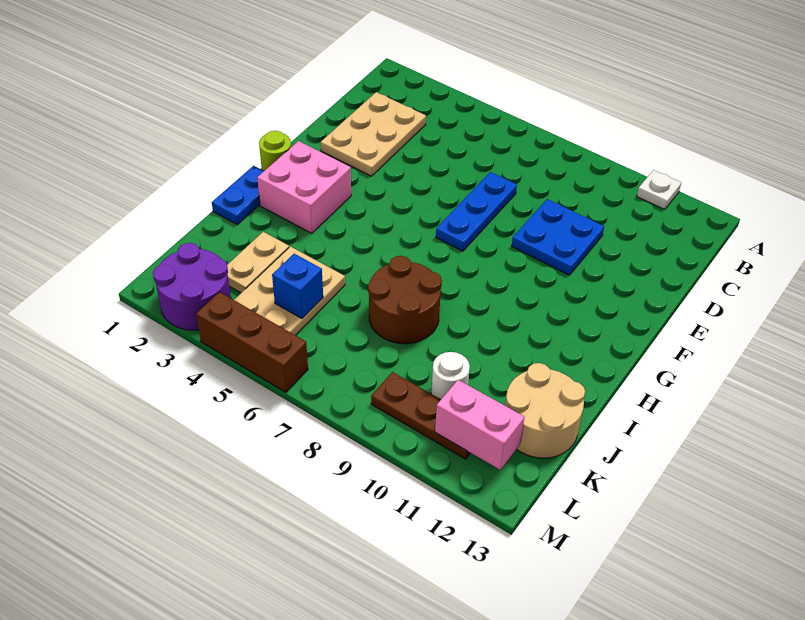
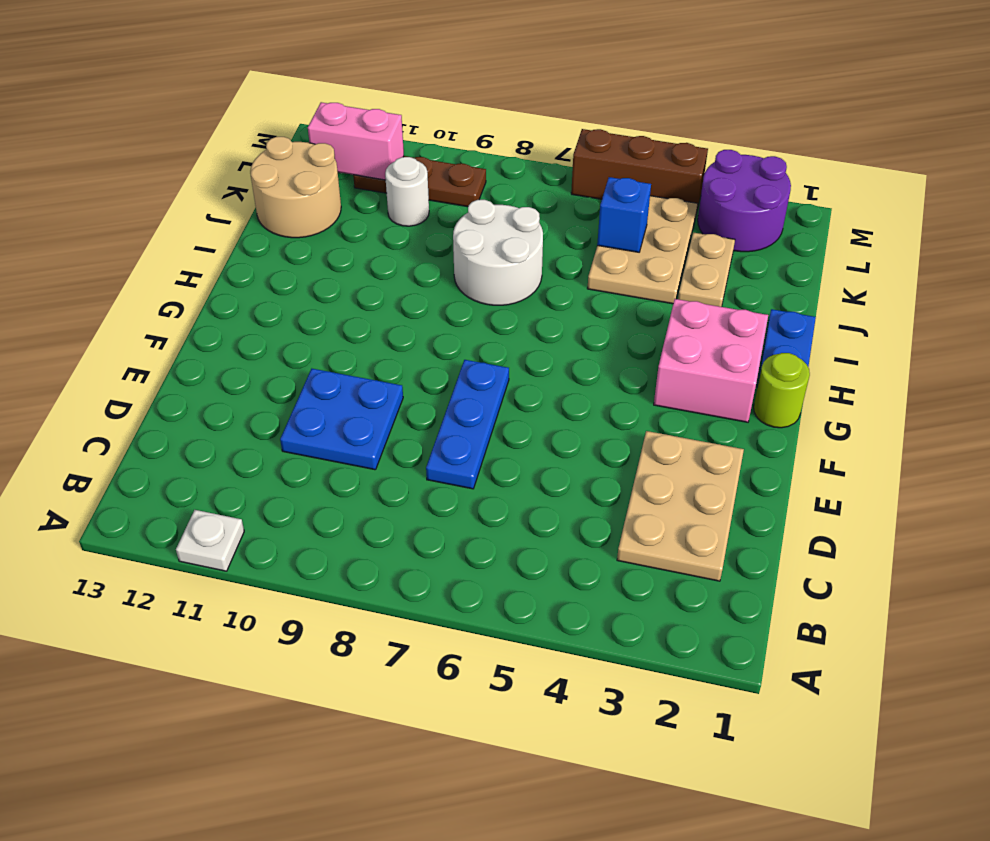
brown 2x2 round brick [368,256,442,344] -> white 2x2 round brick [453,200,543,305]

